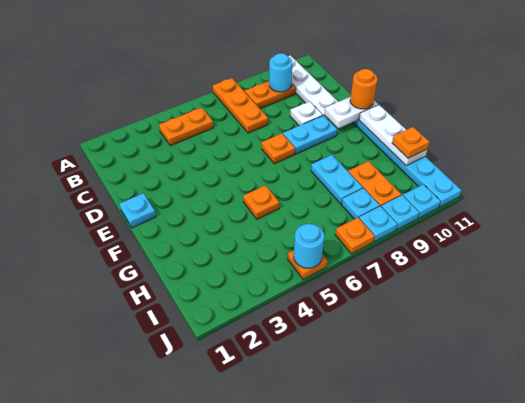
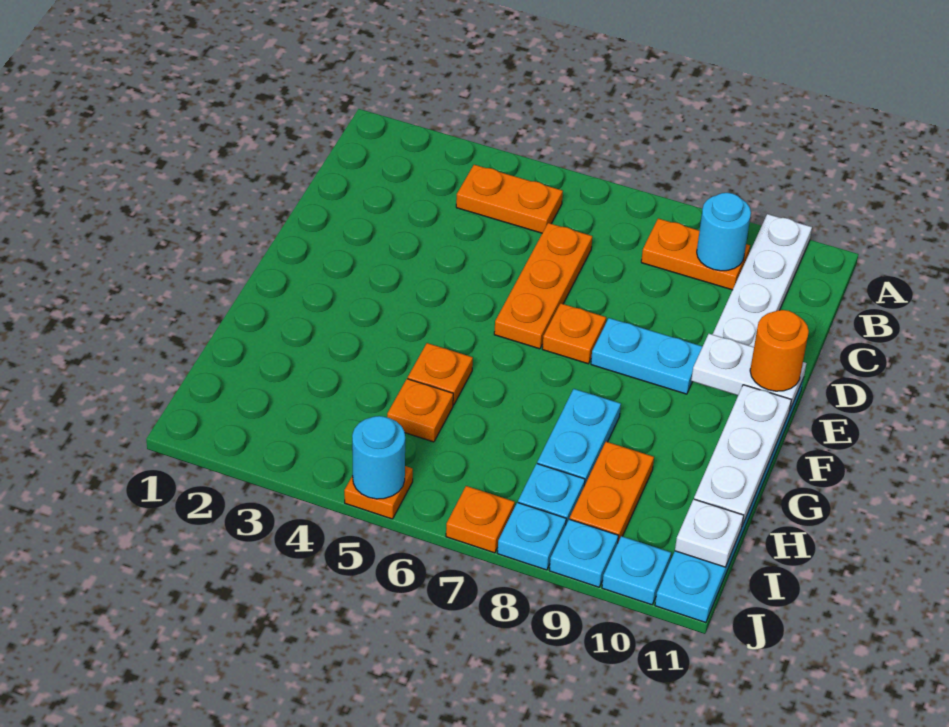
orange 1x3 plate [213,78,268,133] -> orange 1x3 plate moved to [494,223,592,349]
white 1x1 plate [290,101,323,126] -> white 1x1 plate moved to [675,499,744,567]
cyan 1x1 plate [120,193,156,228] -> none
orange 1x1 plate [392,127,429,158] -> orange 1x1 plate moved to [387,379,453,442]

